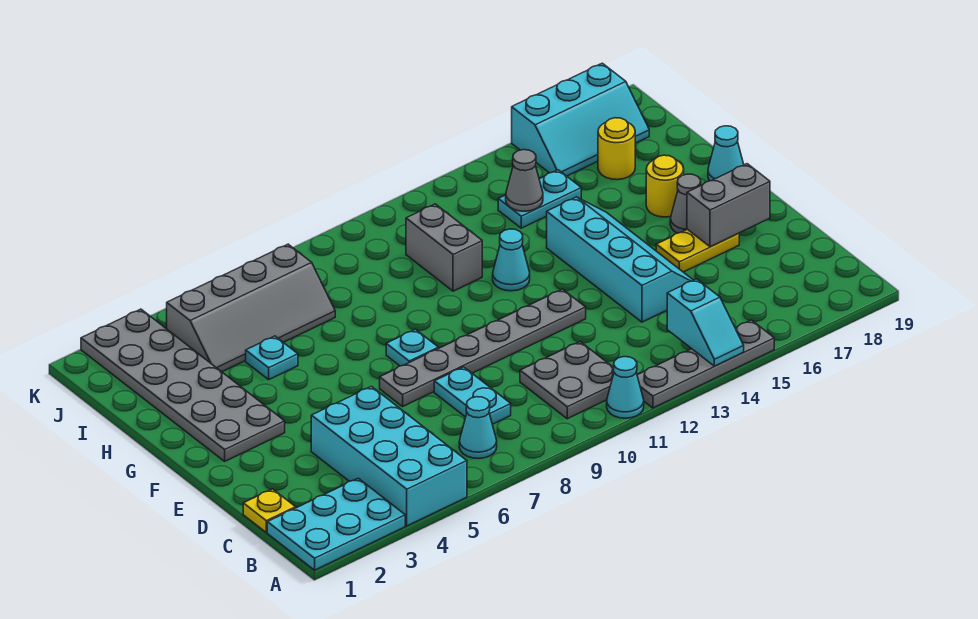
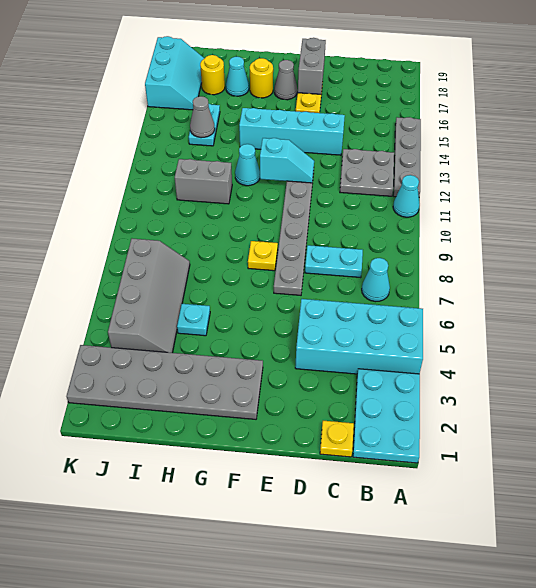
cyan 1x2 slope [667,279,744,366] -> cyan 1x2 slope moved to [260,138,314,183]
grey 2x2 plate [520,342,614,419] -> grey 2x2 plate moved to [340,149,394,196]
cyan 1x1 plate [386,329,438,366] -> yellow 1x1 plate [248,241,278,271]
cyan 1x1 cone [708,126,744,181] -> cyan 1x1 cone moved to [226,57,249,96]

